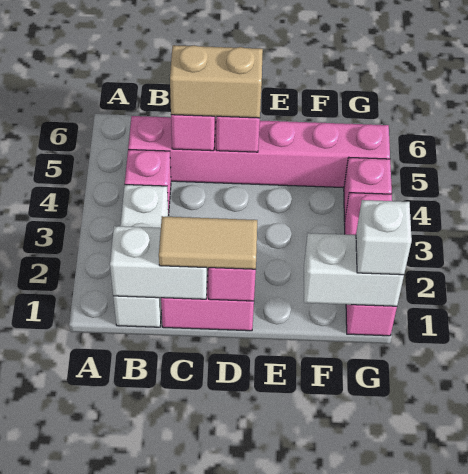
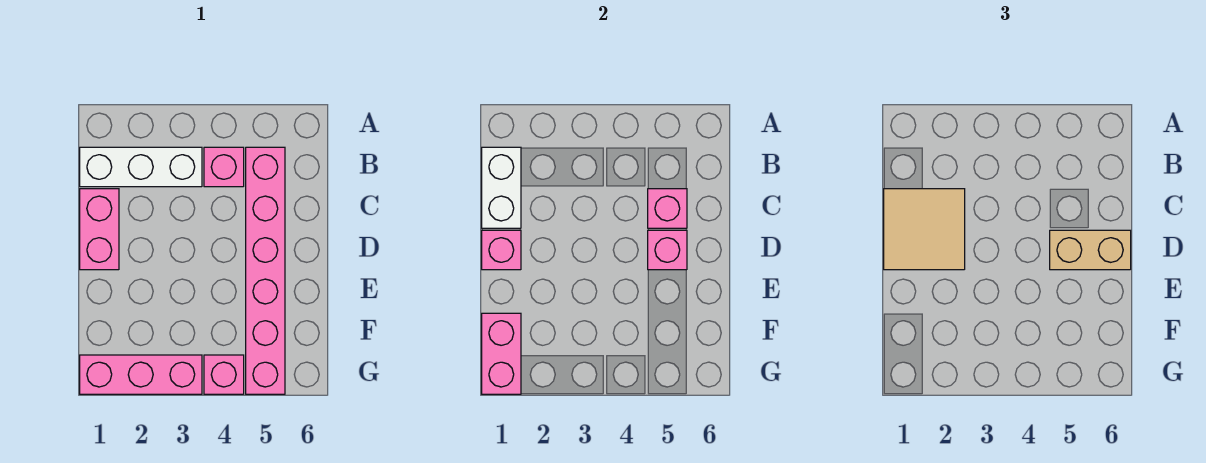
tan 1x2 tile [159,216,257,269] -> tan 2x2 tile [884,189,965,270]
tan 1x2 brick [170,45,263,118] -> tan 1x2 brick turned to [1050,230,1131,270]
white 1x2 brick [304,233,404,306] -> pink 1x2 brick [482,313,521,394]
white 1x1 brick [356,200,412,275] -> none

